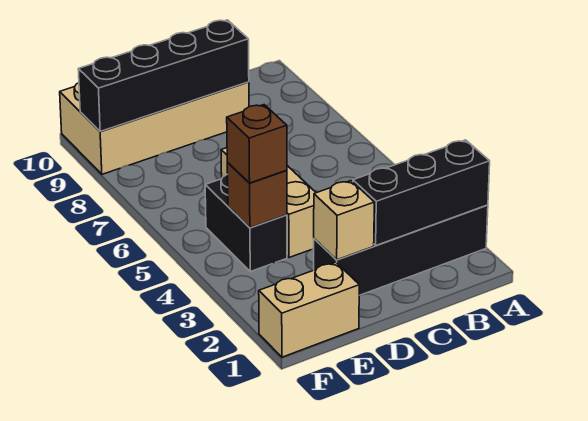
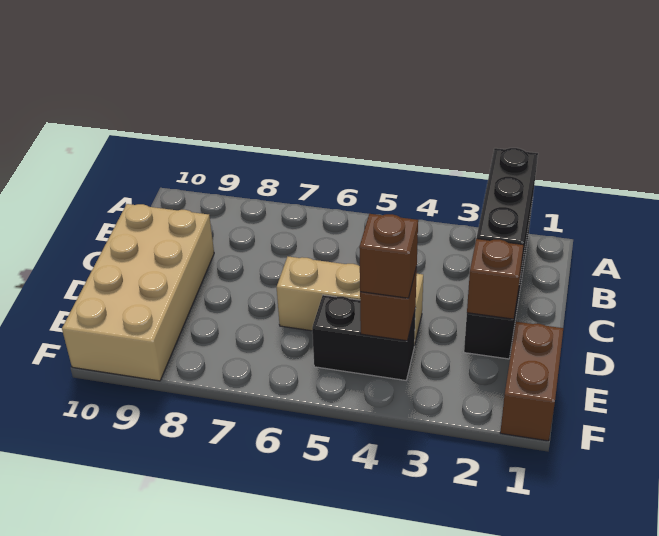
black 1x4 brick [78,20,249,131] -> none
tan 1x1 brick [314,181,374,260] -> brown 1x1 brick [467,239,523,319]
tan 1x2 brick [259,262,359,357] -> brown 1x2 brick [500,322,563,441]

